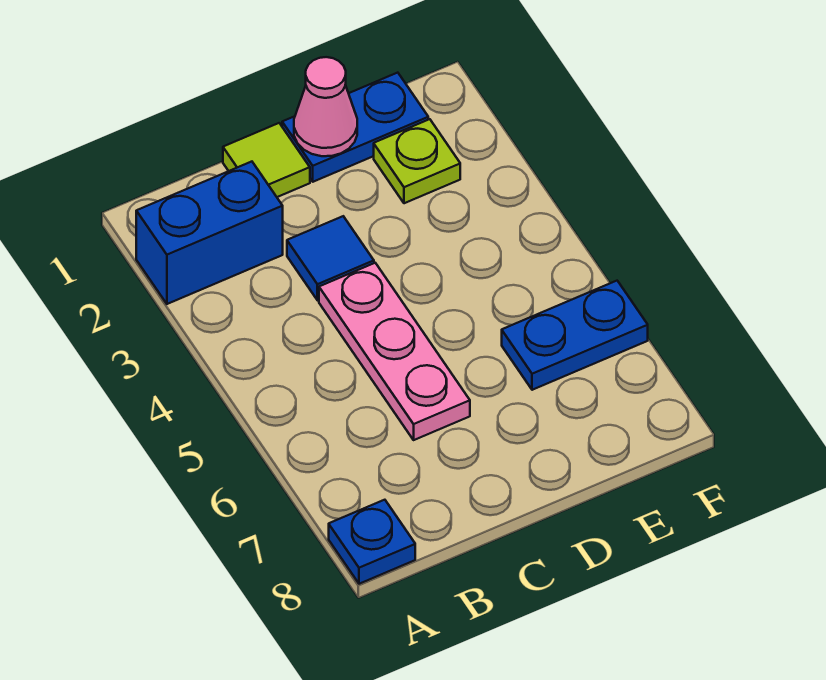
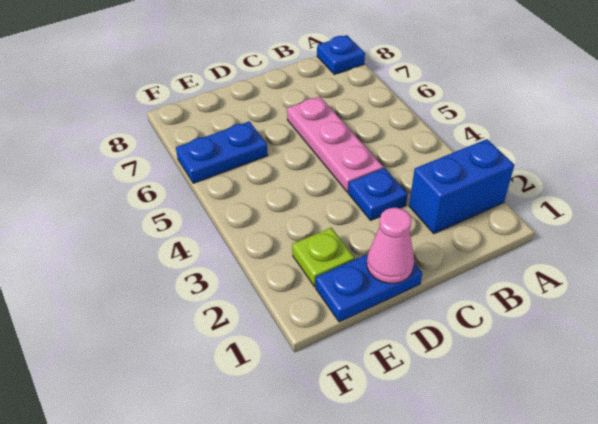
lime 1x1 tile [223,123,310,197] -> none
blue 1x1 tile [287,216,374,300] -> blue 1x1 plate [348,168,408,220]

